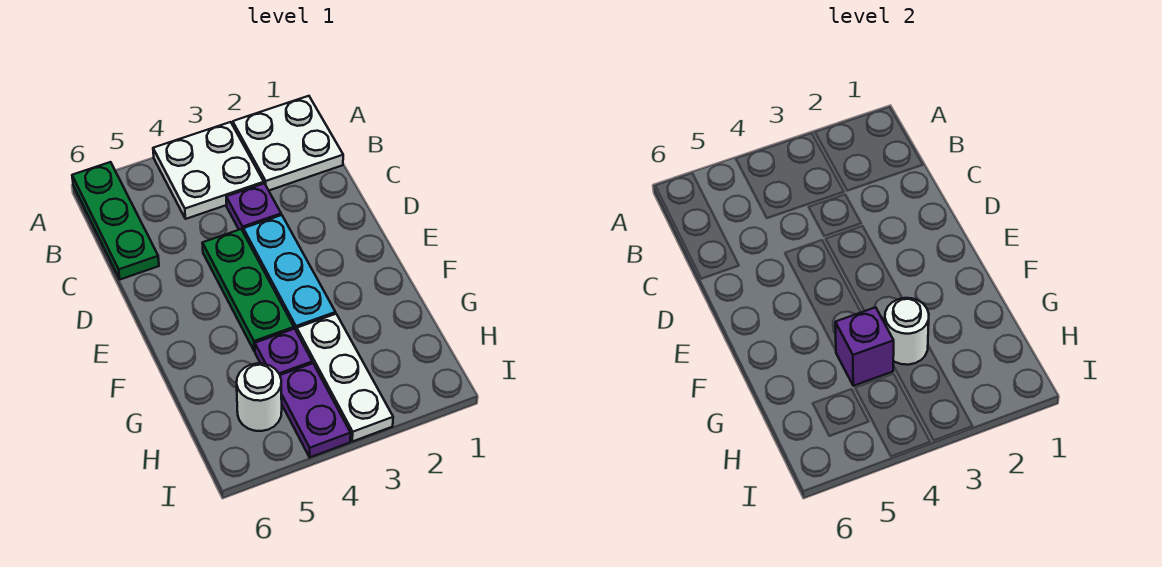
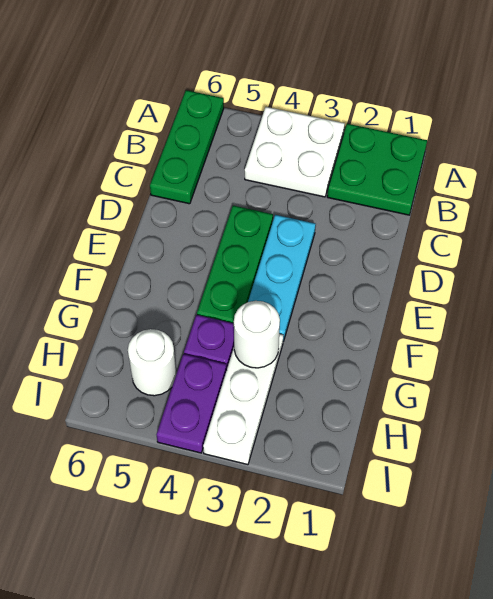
white 2x2 plate [233,96,343,190] -> green 2x2 plate [327,124,427,215]
purple 1x1 plate [226,183,281,231] -> none
purple 1x1 brick [835,307,894,386] -> none

